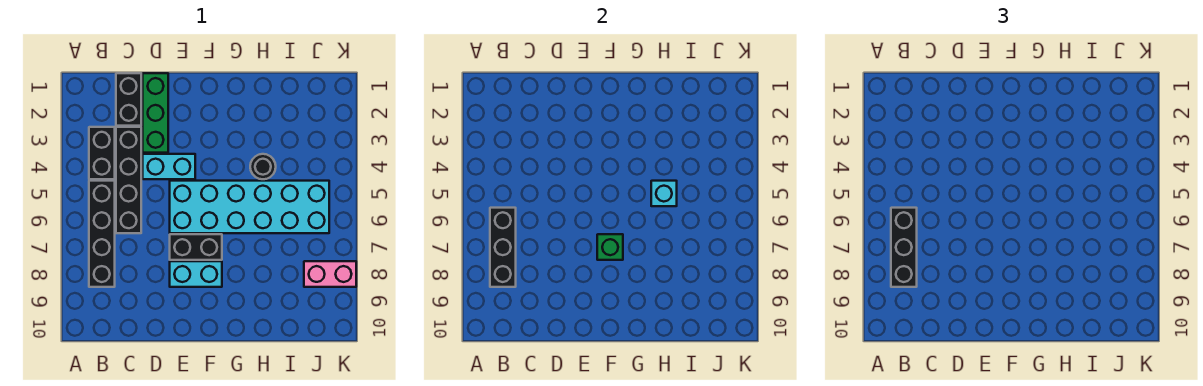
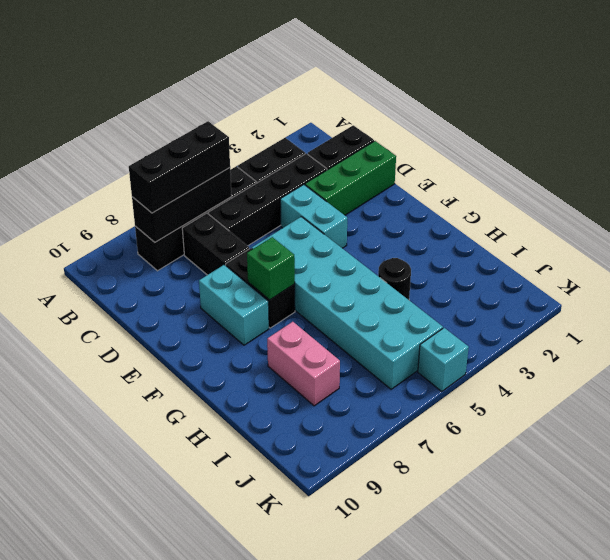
none -> black 1x2 brick [182,213,249,275]
cyan 1x1 brick [651,181,677,206] -> cyan 1x1 brick moved to [418,328,469,391]
pink 1x2 brick [304,261,356,287] -> pink 1x2 brick moved to [267,322,340,406]

